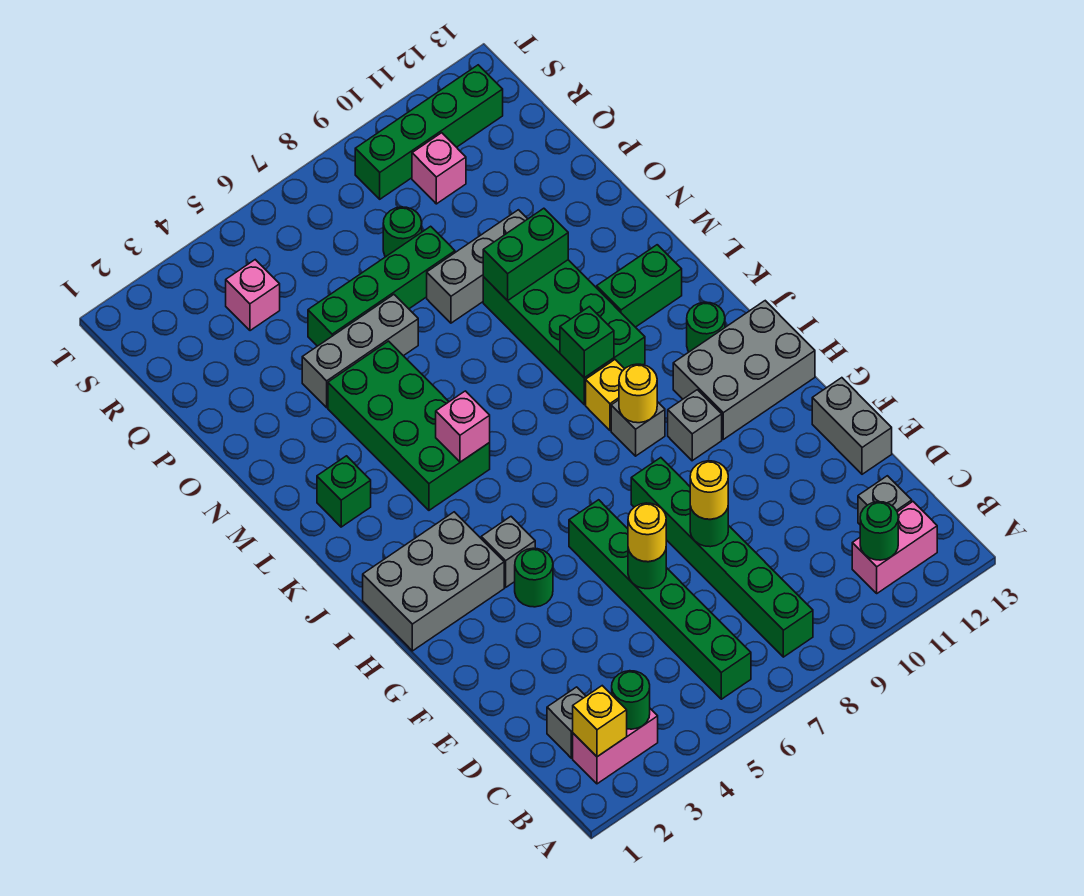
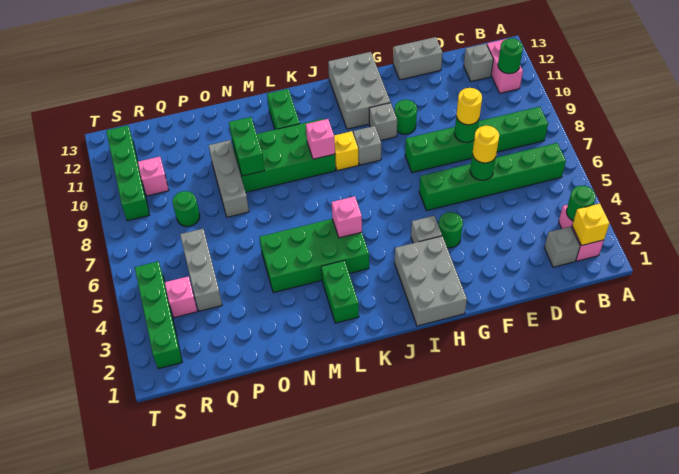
yellow 1x1 round brick [619,364,657,423] -> none
green 1x1 round brick [687,302,725,352] -> green 1x1 round brick moved to [395,100,417,134]
green 1x1 brick [560,307,614,378] -> pink 1x1 brick [306,119,335,159]
green 1x1 brick [317,456,371,527] -> green 1x2 brick [321,260,359,323]
grey 1x3 brick [302,295,418,408] -> grey 1x3 brick moved to [180,229,222,311]
green 1x4 brick [308,226,455,346] -> green 1x4 brick moved to [135,262,182,369]

